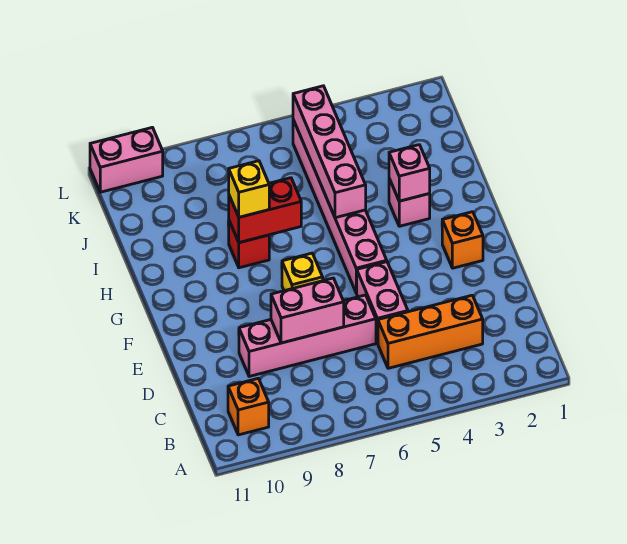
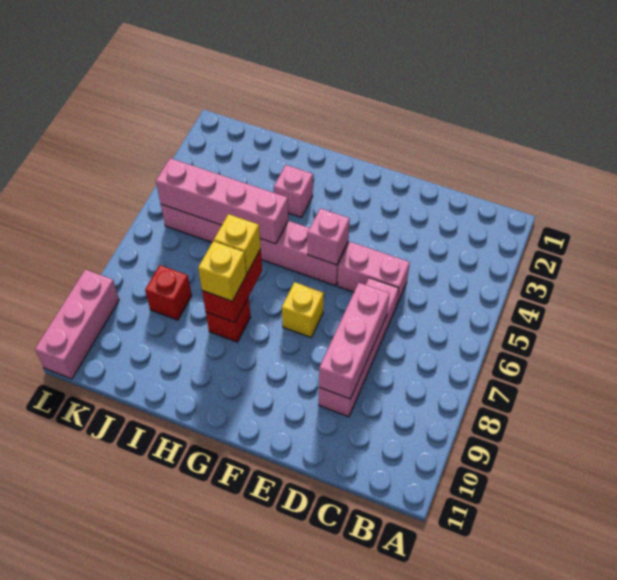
orange 1x1 brick [228,378,269,435] -> none
orange 1x3 brick [378,295,483,368] -> none
pink 1x2 brick [271,278,344,343] -> pink 1x3 brick [319,283,390,399]
orange 1x1 brick [442,212,483,268] -> none
pink 1x1 brick [389,145,430,201] -> pink 1x1 brick moved to [308,208,350,265]
none -> yellow 1x1 brick [214,214,261,273]
none -> red 1x1 brick [145,265,192,320]
pink 1x2 brick [90,127,163,192] -> pink 1x3 brick [35,269,119,379]

